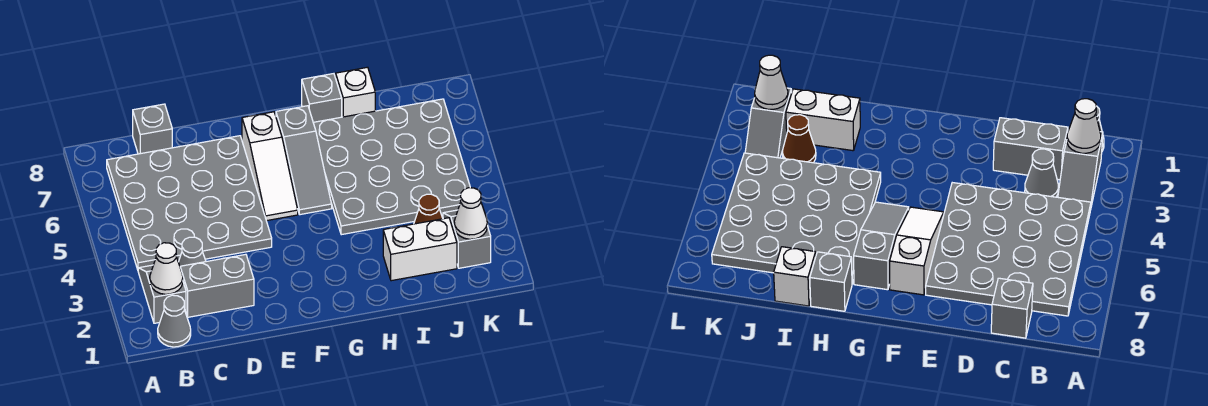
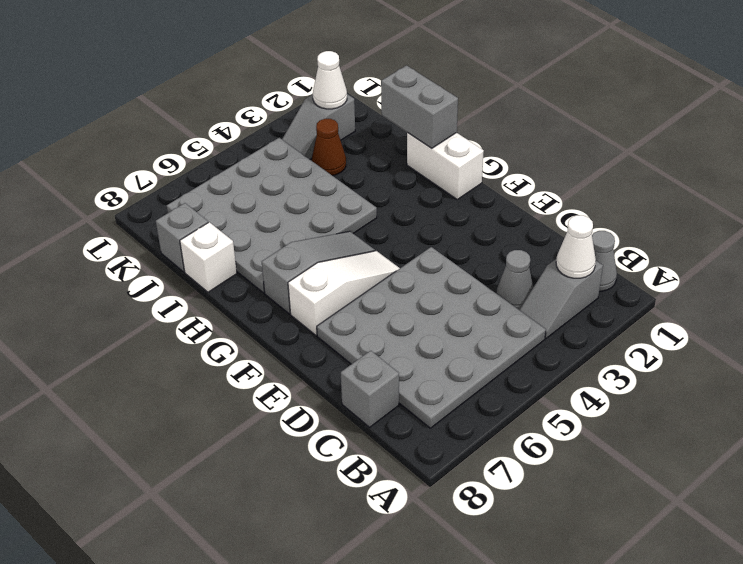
grey 1x2 brick [180,254,254,317] -> grey 1x2 brick moved to [381,65,458,148]
grey 1x1 brick [302,74,342,122] -> grey 1x1 brick moved to [156,203,208,272]
white 1x2 brick [383,218,457,281] -> white 1x2 brick moved to [407,133,484,199]

